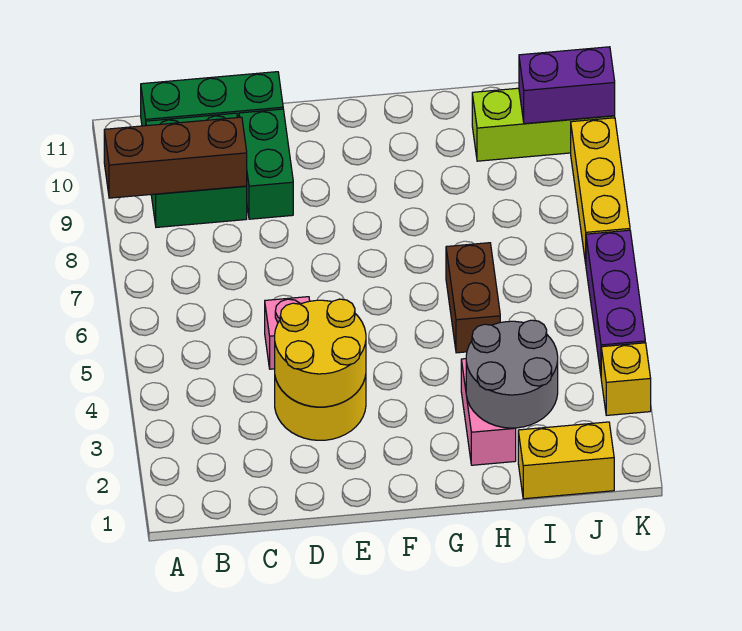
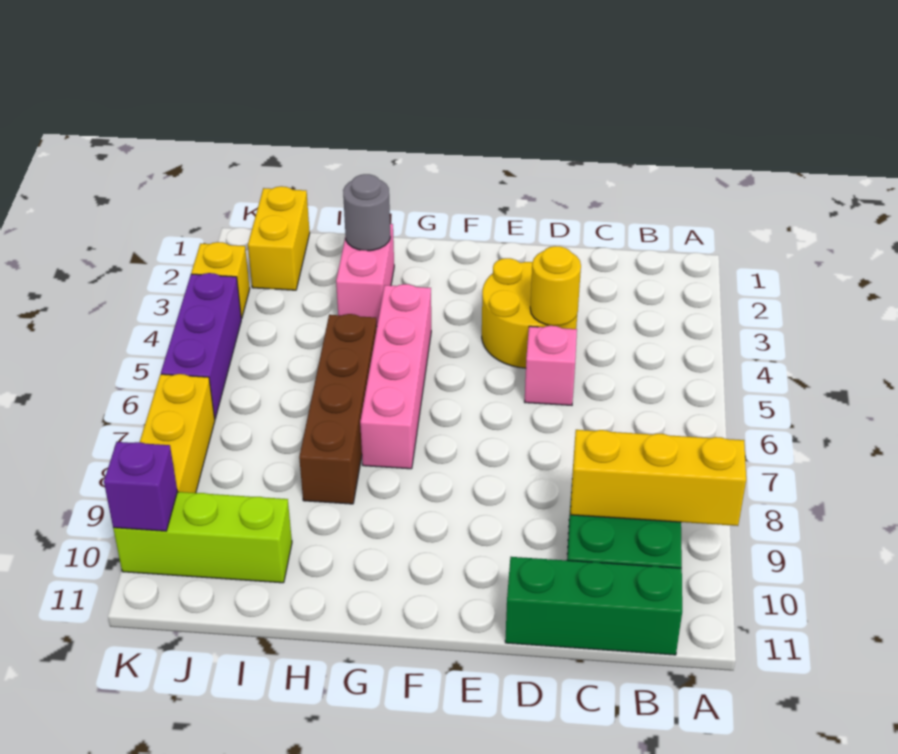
brown 1x3 brick [104,117,247,198] -> yellow 1x3 brick [570,430,746,526]
yellow 2x2 round brick [275,299,366,407] -> yellow 1x1 round brick [530,246,581,326]
green 1x2 brick [239,109,293,219] -> none
none -> pink 1x4 brick [360,284,431,469]
grey 2x2 round brick [466,320,558,428] -> grey 1x1 round brick [343,174,390,251]
brown 1x2 brick [446,243,500,353] -> brown 1x4 brick [299,314,377,504]
yellow 1x2 brick [518,422,614,499] -> yellow 1x2 brick turned to [248,186,310,290]
purple 1x2 brick [519,47,615,124] -> purple 1x1 brick [104,442,177,531]

